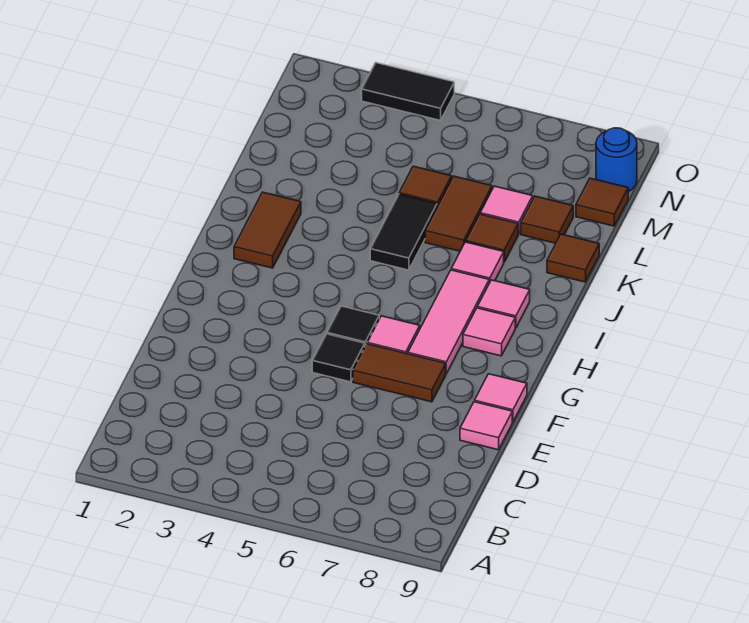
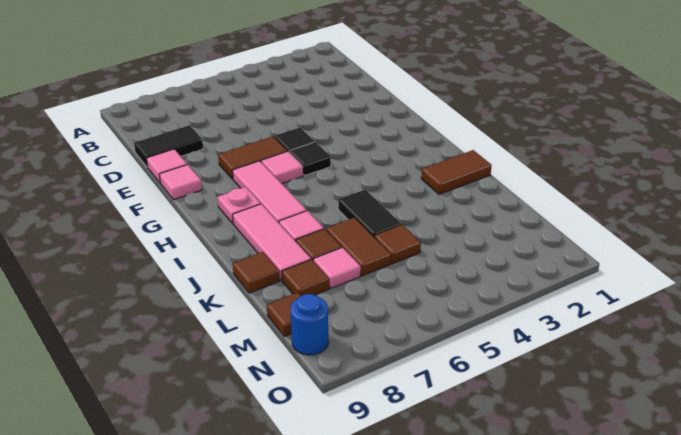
pink 1x1 tile [463,308,515,356] -> pink 1x1 plate [218,187,261,223]
brown 1x2 tile [234,192,301,268] -> brown 1x2 tile turned to [421,150,491,194]
pink 1x1 tile [477,280,530,328] -> pink 1x3 tile [233,204,311,281]
black 1x2 tile [362,63,454,120] -> black 1x2 tile moved to [134,125,203,167]

